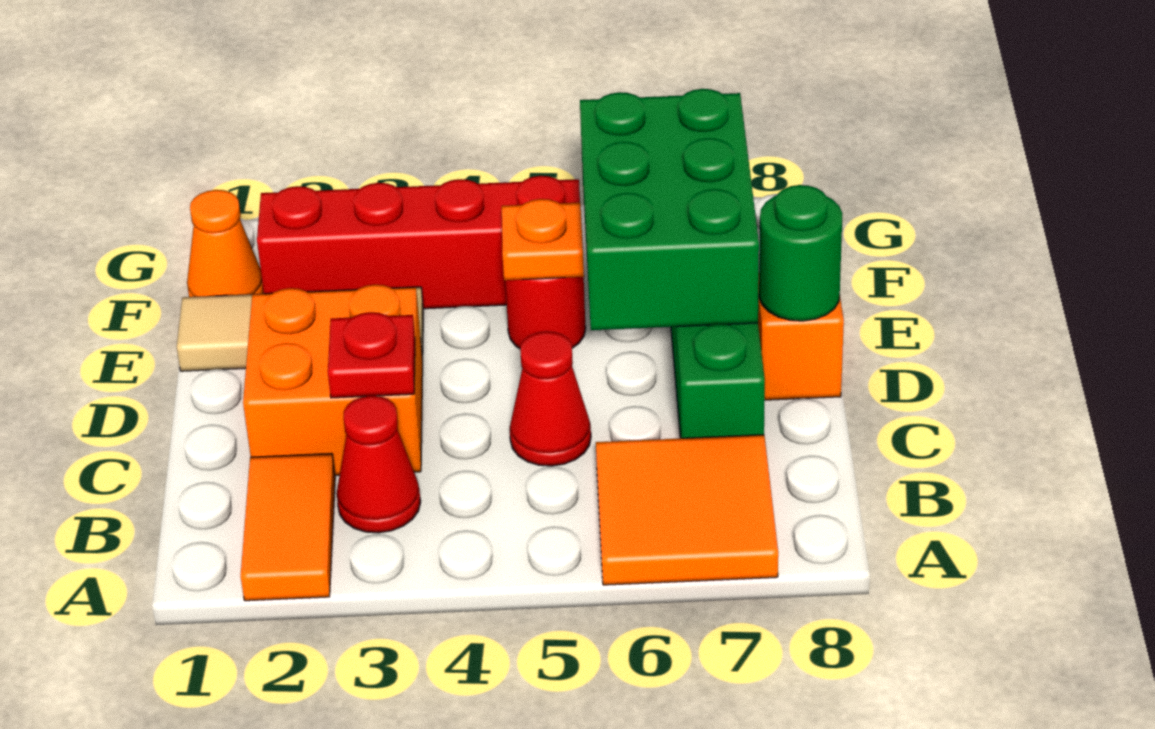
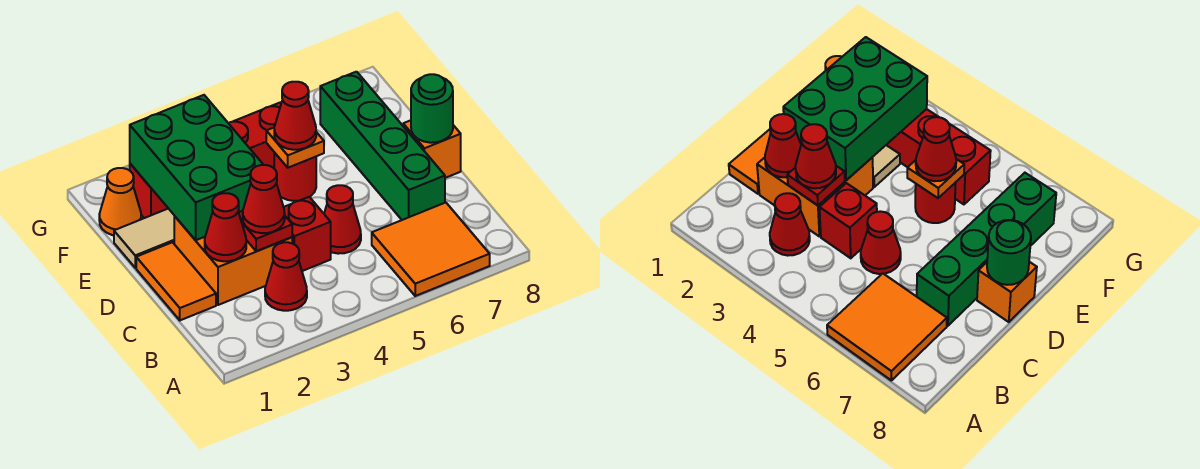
orange 1x2 tile [241,454,335,601] -> orange 1x2 tile moved to [136,242,216,320]
none -> red 1x1 cone [205,193,246,261]
none -> red 1x1 cone [243,165,285,233]
none -> red 1x1 brick [284,197,331,271]
green 2x3 brick [580,89,759,330] -> green 2x3 brick moved to [130,95,263,240]
none -> red 1x1 cone [274,82,316,150]

